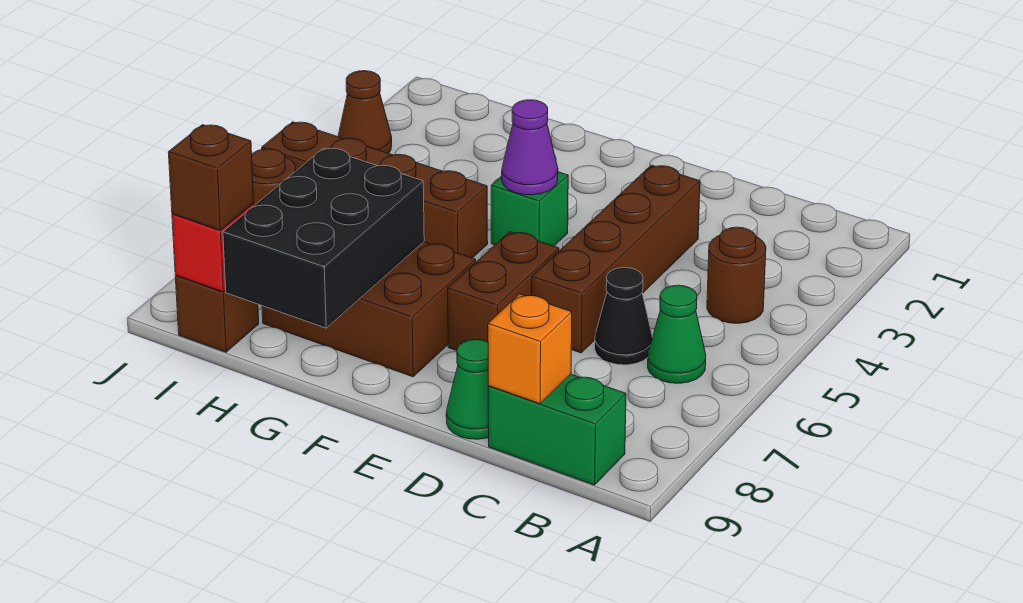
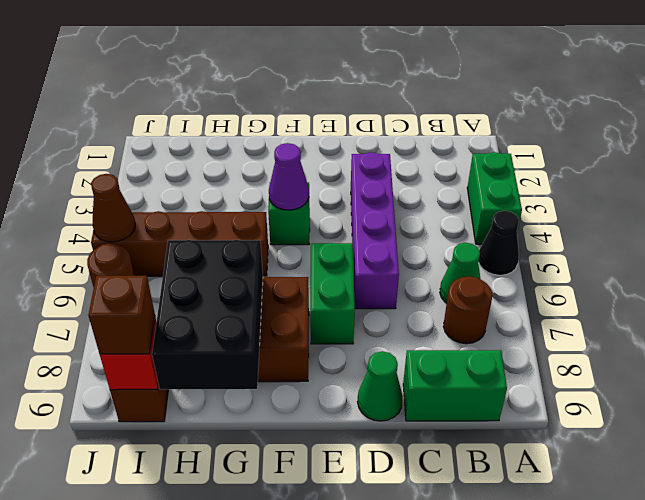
none -> green 1x2 brick [467,152,522,244]
brown 1x1 round brick [707,227,766,323] -> brown 1x1 round brick moved to [443,277,492,344]
black 1x1 cone [595,268,652,365] -> black 1x1 cone moved to [479,211,519,275]
orange 1x1 brick [488,294,572,404] -> none
brown 1x4 brick [532,165,700,353] -> purple 1x4 brick [351,152,399,309]
brown 1x2 brick [448,232,559,351] -> green 1x2 brick [310,243,355,344]
brown 1x1 cone [338,71,392,153] -> brown 1x1 cone moved to [91,174,135,242]

